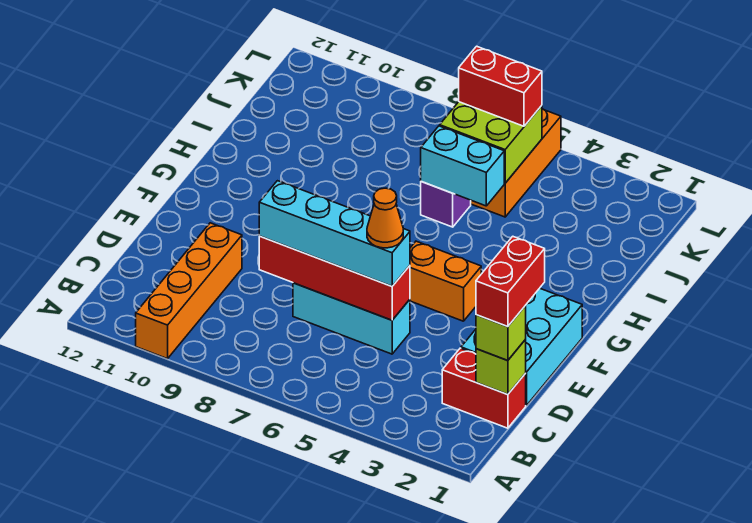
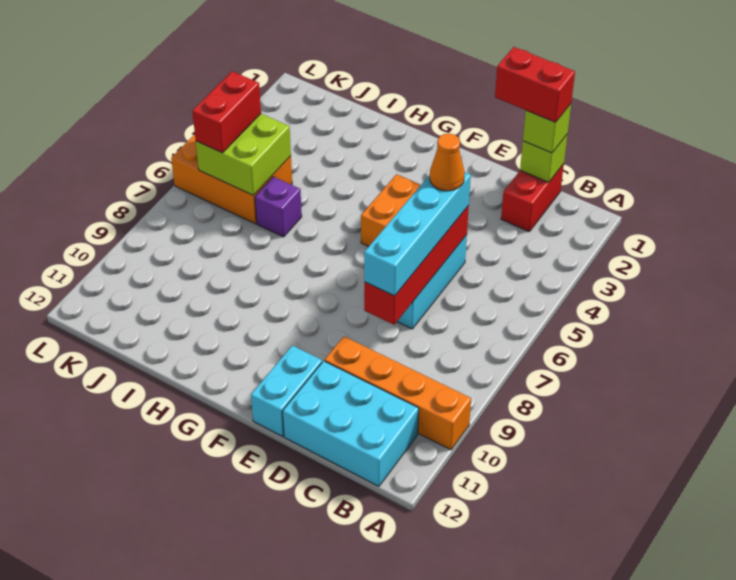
cyan 2x3 brick [461,288,582,405] -> cyan 2x3 brick moved to [283,361,419,486]
cyan 1x2 brick [421,126,504,206] -> cyan 1x2 brick moved to [251,345,322,436]

